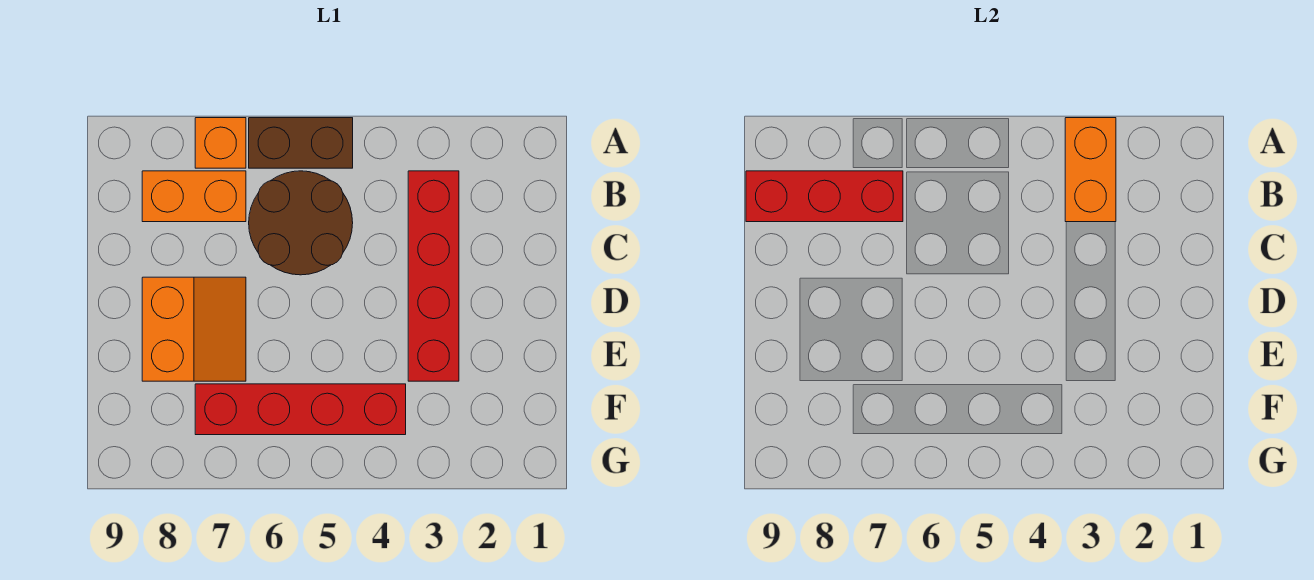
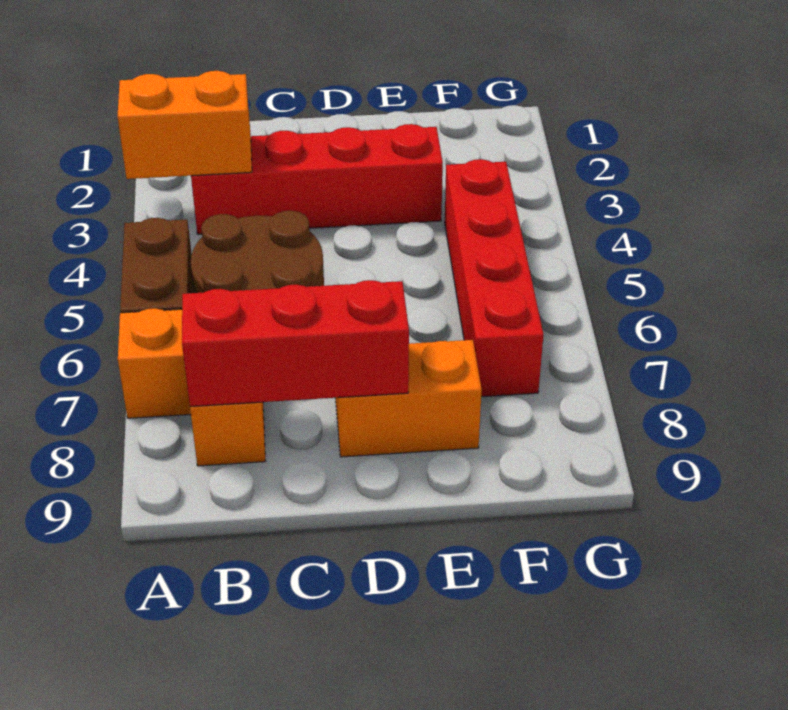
red 1x3 brick [746,171,903,222] -> red 1x3 brick turned to [182,280,409,407]

